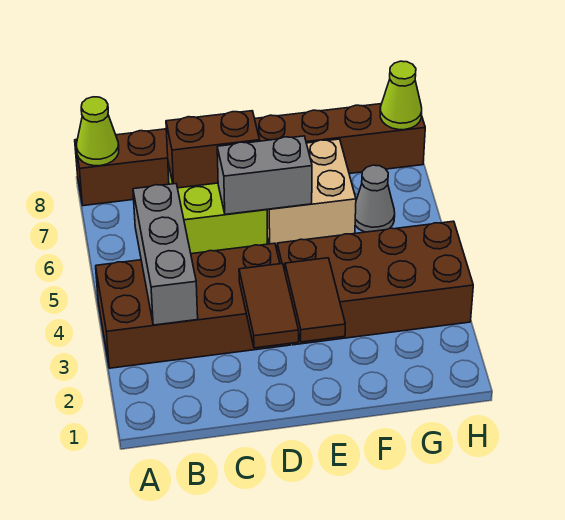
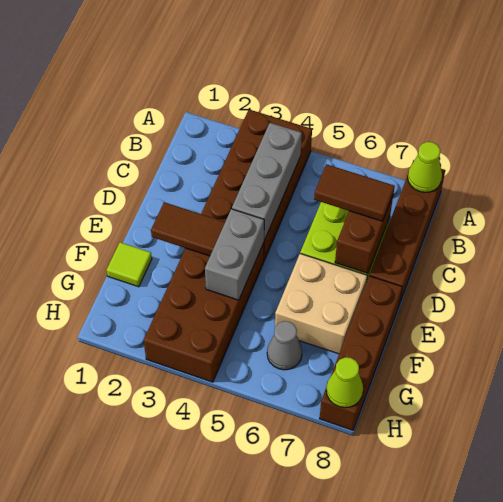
grey 1x3 brick [133,184,198,325] -> grey 1x3 brick turned to [232,123,302,240]
brown 1x2 tile [239,264,299,348] -> brown 1x2 tile moved to [314,164,395,221]
grey 1x2 brick [217,136,312,214] -> grey 1x2 brick moved to [205,209,264,300]
none -> lime 1x1 tile [107,242,152,287]

